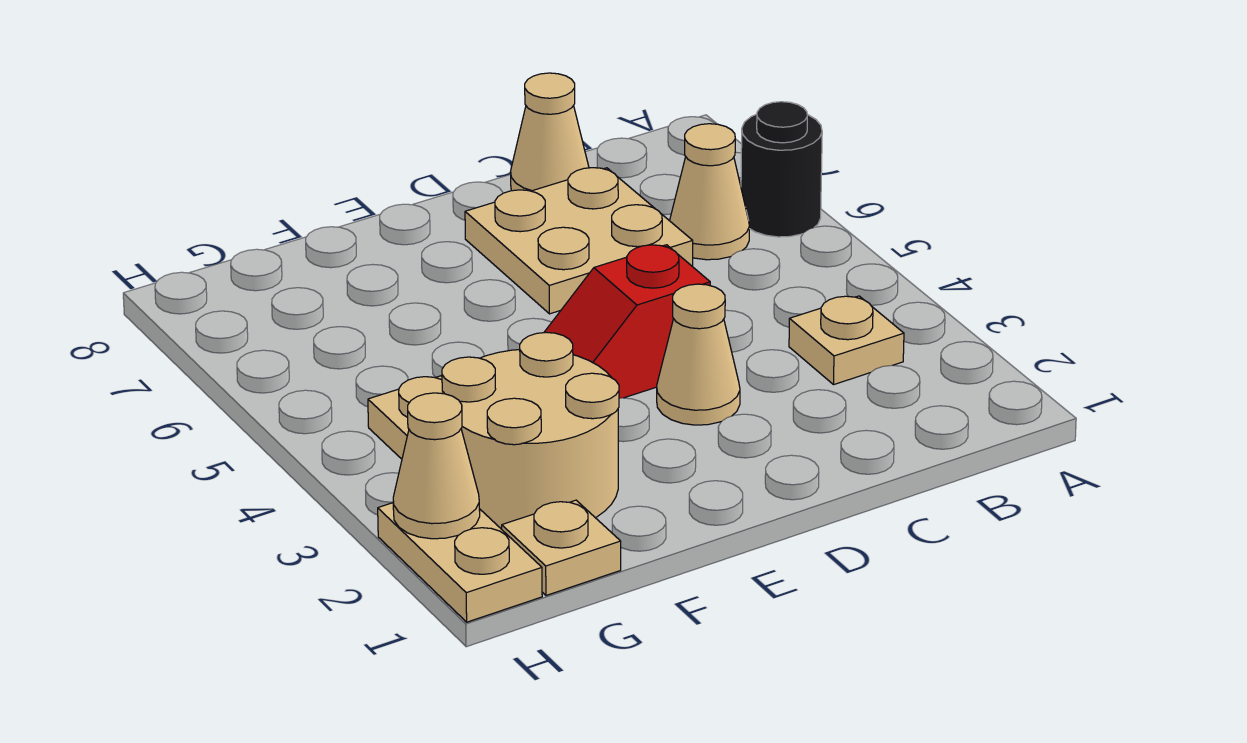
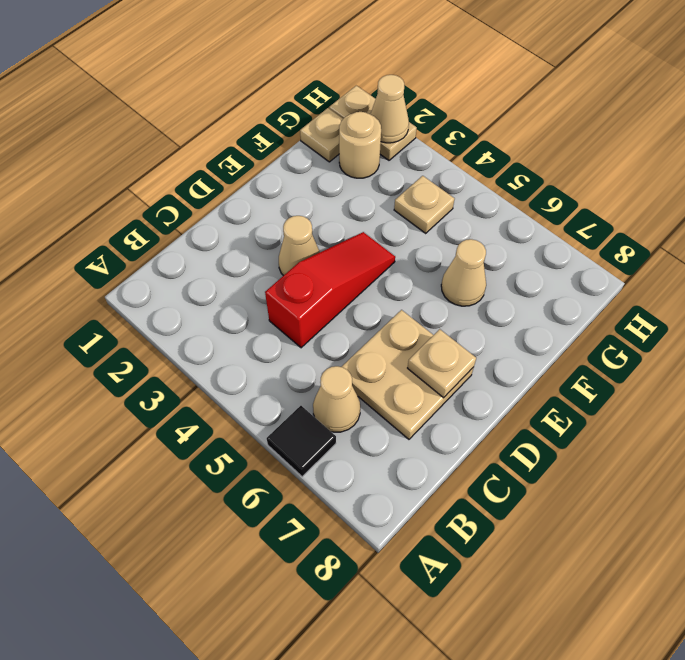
black 1x1 round brick [741,102,822,237] -> black 1x1 tile [267,406,336,477]
tan 1x1 plate [789,296,904,385] -> tan 1x1 plate moved to [408,329,476,398]
tan 1x1 cone [511,73,589,191] -> tan 1x1 cone moved to [441,239,486,306]
red 1x2 slope [544,245,710,398] -> red 1x3 slope [265,232,395,348]
tan 2x2 round brick [442,332,619,529] -> tan 1x1 round brick [339,112,381,178]

